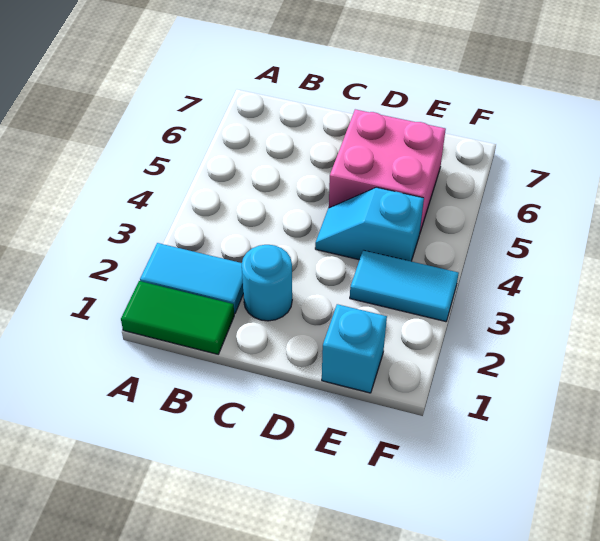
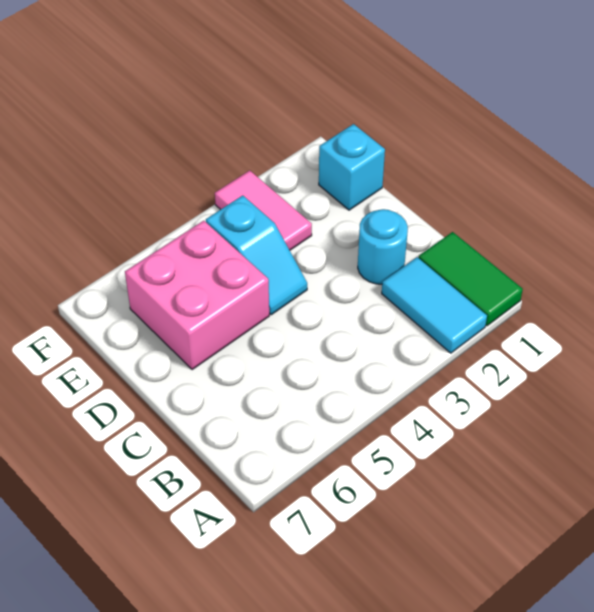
cyan 1x2 tile [350,250,459,322] -> pink 1x2 tile [215,170,312,250]

